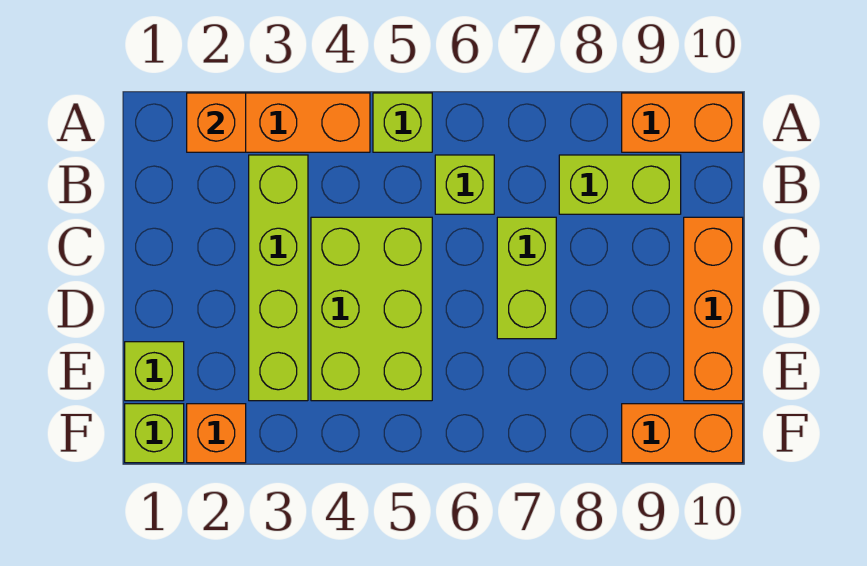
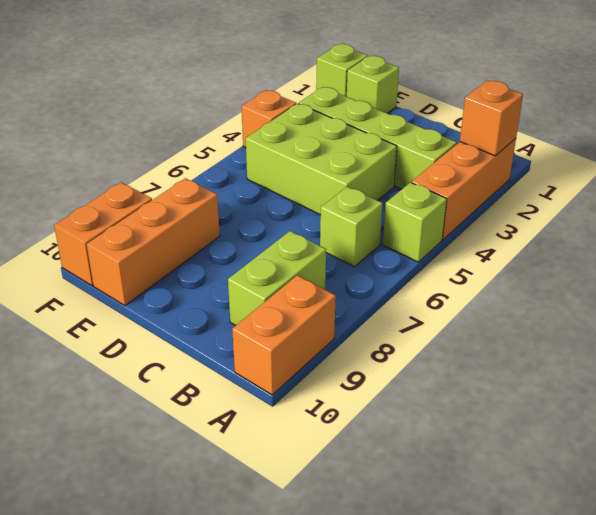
lime 1x2 brick [497,217,556,339] -> none
orange 1x3 brick [684,217,743,401] -> orange 1x3 brick turned to [87,178,220,306]
orange 1x1 brick [187,404,246,463] -> orange 1x1 brick moved to [241,90,296,148]

